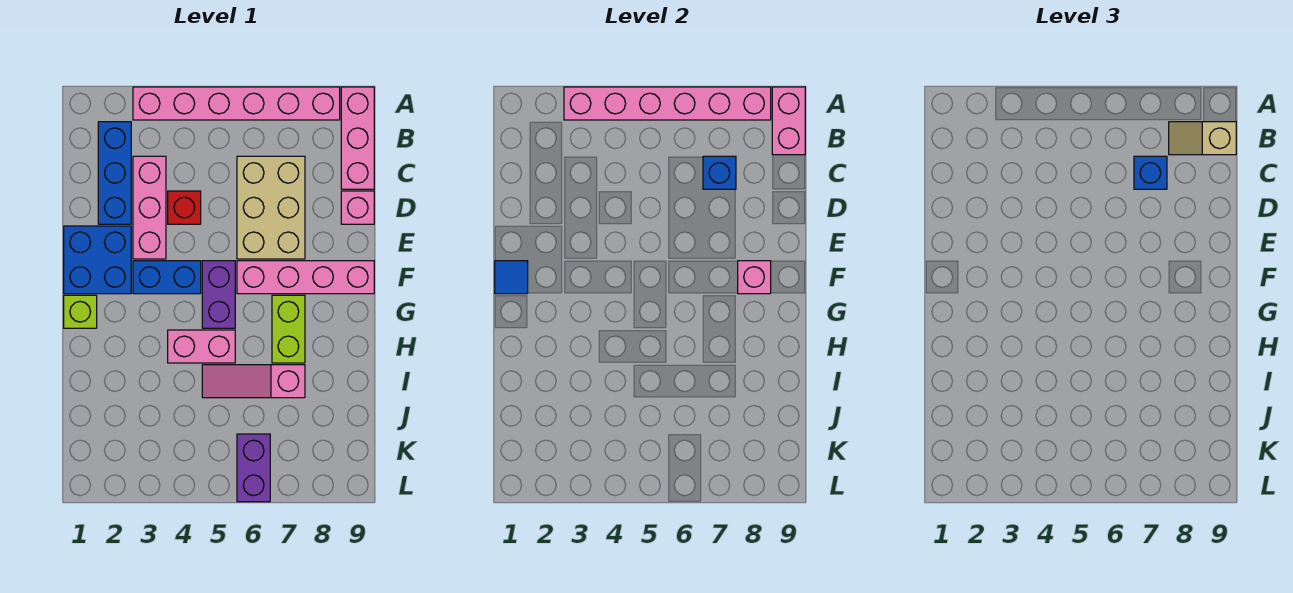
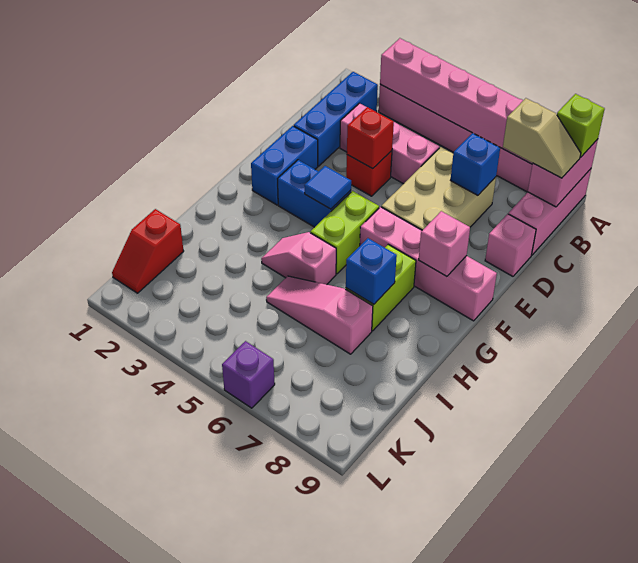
tan 1x2 slope [1169,122,1236,155] -> tan 1x2 slope turned to [503,98,581,178]
pink 1x3 brick [133,156,166,259] -> pink 1x3 brick turned to [340,103,439,184]
blue 1x1 brick [1134,156,1167,189] -> blue 1x1 brick moved to [346,238,397,304]
none -> red 1x1 brick [347,107,394,169]
blue 2x2 brick [64,226,131,294] -> blue 1x2 brick [251,126,318,205]
blue 1x1 tile [495,261,528,294] -> blue 1x1 tile moved to [304,166,351,209]
purple 1x2 brick [202,261,235,328] -> lime 1x2 brick [311,191,379,274]
lime 1x1 brick [64,295,97,328] -> lime 1x1 brick moved to [557,94,605,157]
pink 1x2 brick [168,330,235,363] -> pink 1x2 slope [261,232,336,285]
none -> red 1x2 slope [112,209,184,293]
purple 1x2 brick [237,434,270,502] -> purple 1x1 brick [222,341,275,408]

